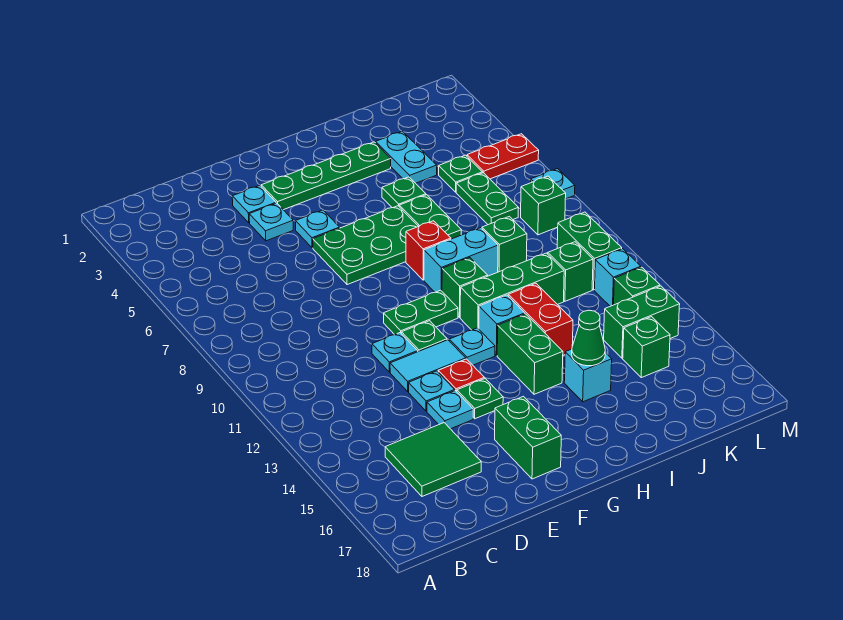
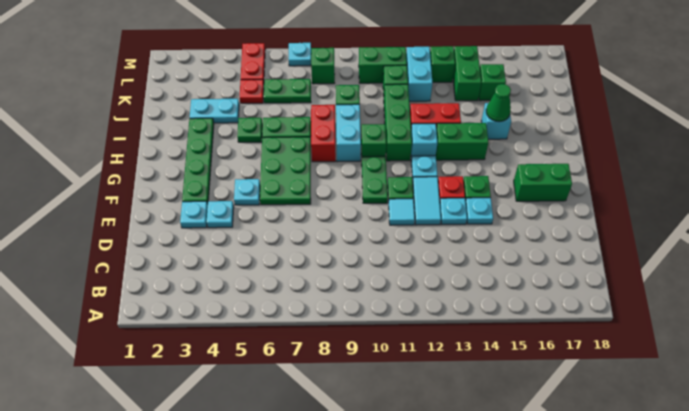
green 2x2 tile [385,423,481,496] -> none
cyan 1x1 plate [372,333,418,372] -> cyan 1x1 tile [389,199,415,225]
red 1x1 brick [406,221,451,280] -> red 1x2 brick [311,105,336,162]
green 1x1 plate [439,155,483,192] -> red 1x1 plate [240,79,264,103]
cyan 1x1 brick [594,249,641,306] -> cyan 1x2 brick [406,47,433,101]

